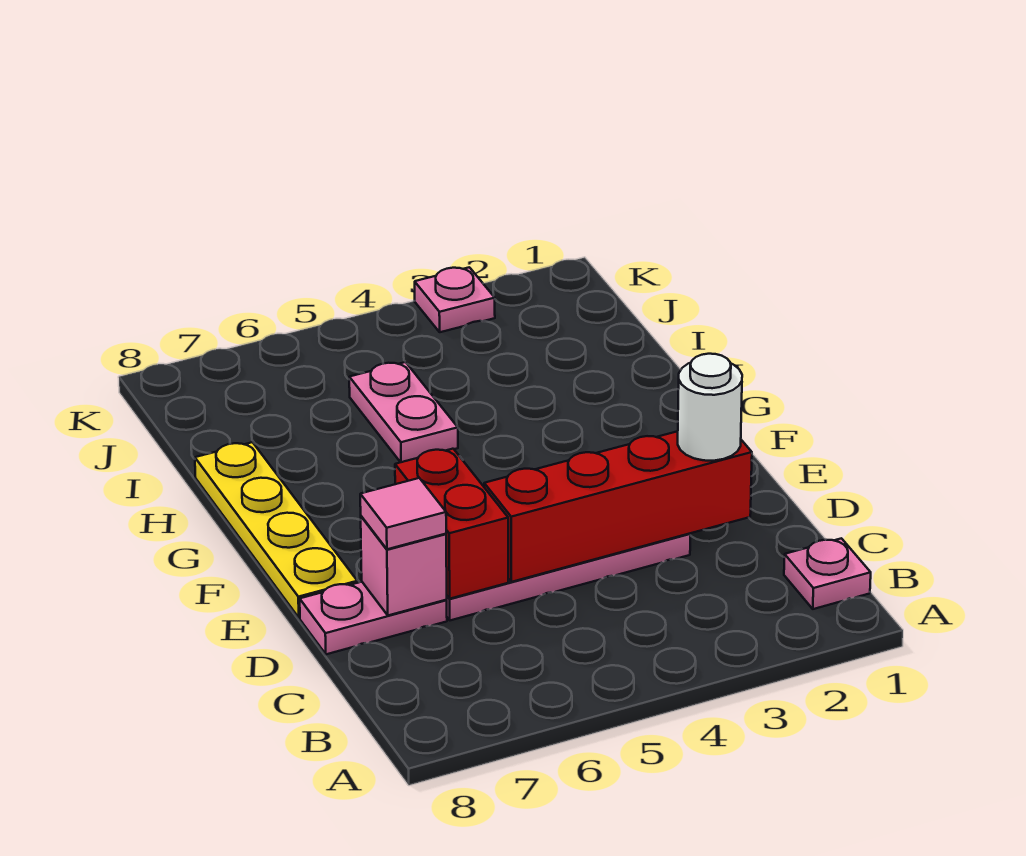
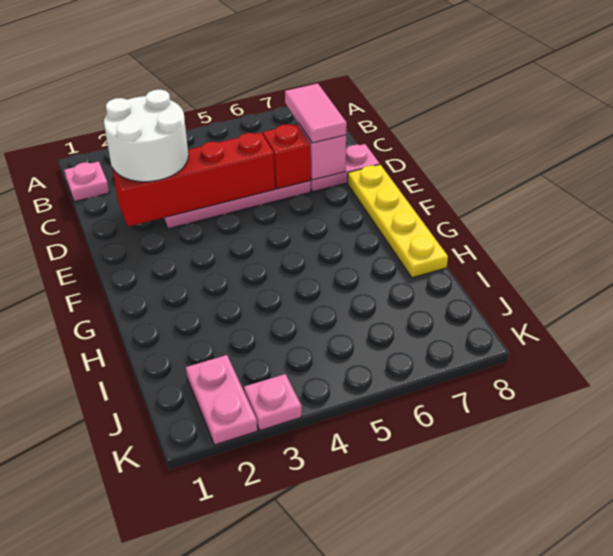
white 1x1 round brick [678,354,742,461] -> white 2x2 round brick [104,90,188,182]
red 1x2 brick [395,449,508,599] -> red 1x1 brick [263,124,311,189]
pink 1x1 tile [360,478,446,549] -> pink 1x2 tile [285,83,347,143]
pink 1x2 plate [349,362,458,462] -> pink 1x2 plate moved to [186,355,257,445]

